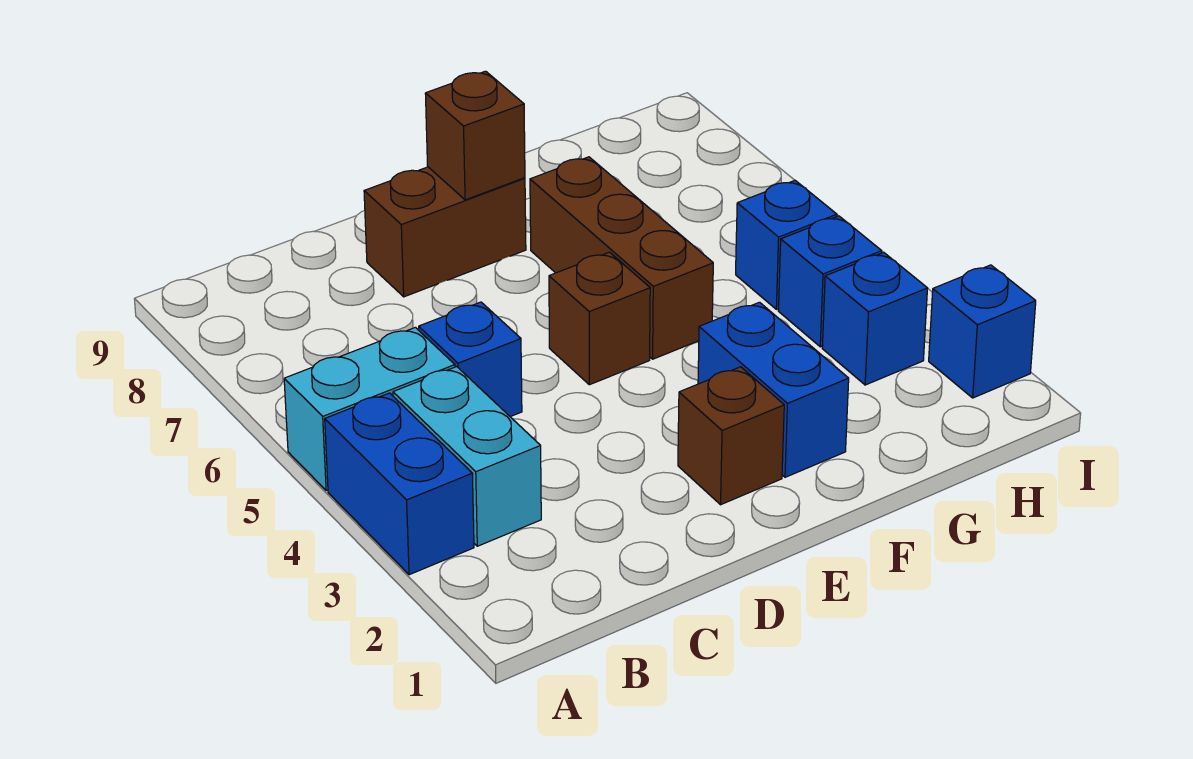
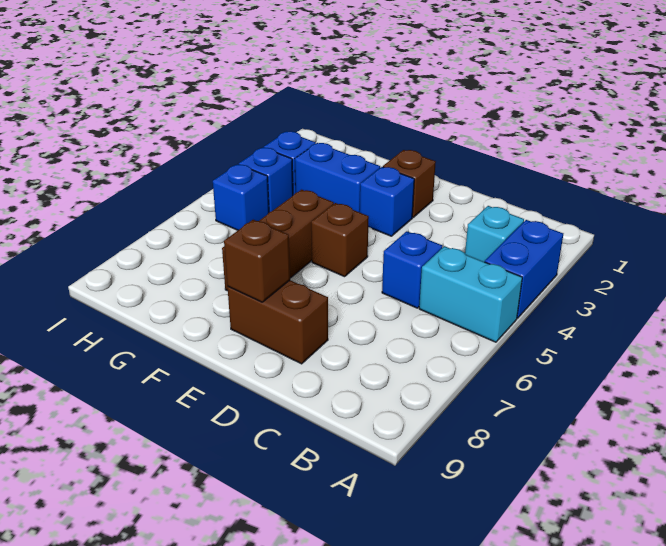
cyan 1x2 brick [393,367,541,546] -> cyan 1x1 brick [465,206,524,262]
blue 1x2 brick [698,302,849,477] -> blue 1x2 brick turned to [295,143,380,212]
blue 1x1 brick [929,265,1036,398] -> blue 1x1 brick moved to [360,167,414,236]

